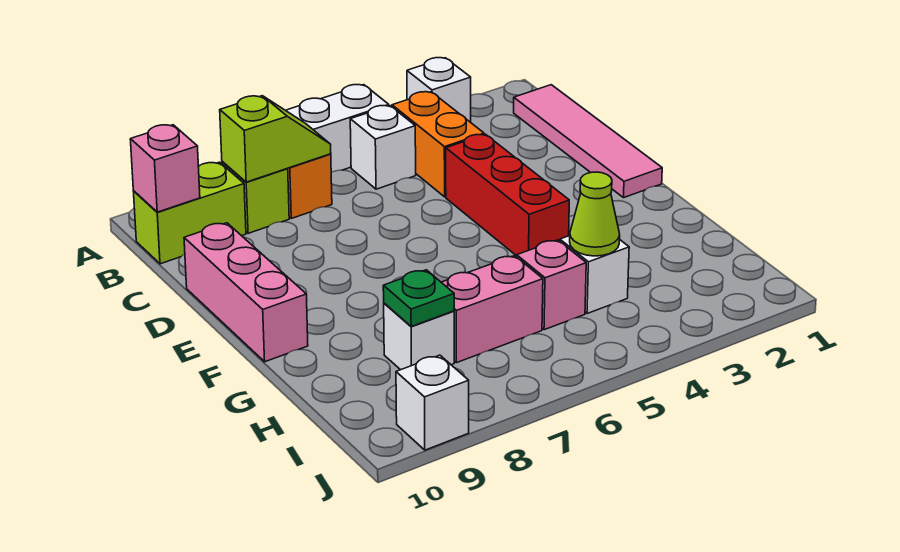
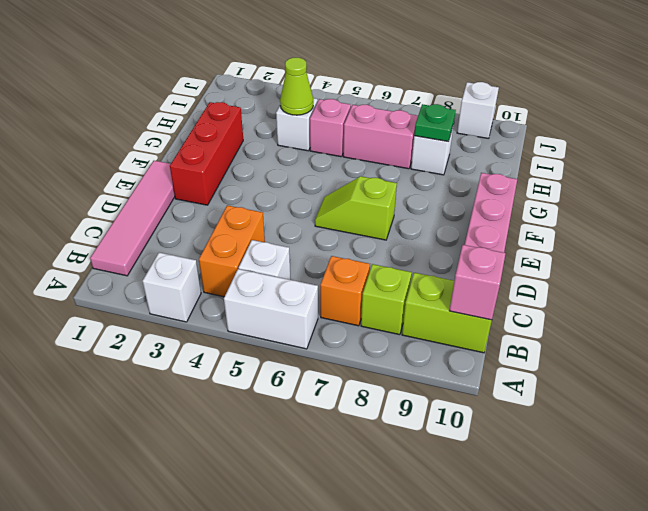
lime 1x2 slope [220,96,331,182] -> lime 1x2 slope moved to [315,176,397,240]
red 1x3 brick [446,134,569,256] -> red 1x3 brick moved to [170,102,243,205]

